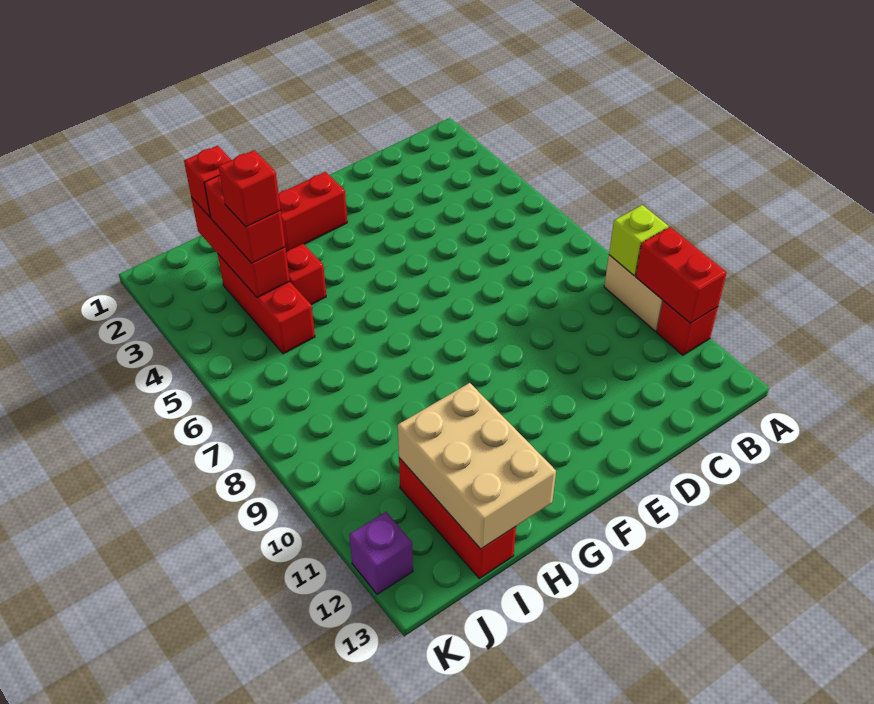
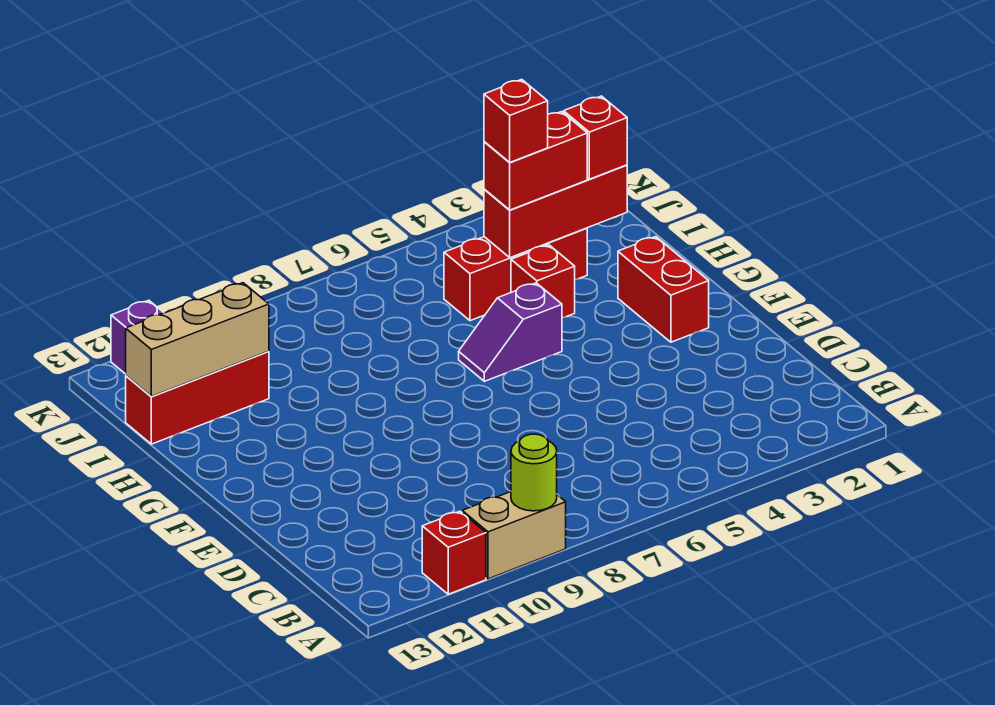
lime 1x1 brick [609,205,668,276] -> lime 1x1 round brick [511,434,557,511]
red 1x2 brick [636,227,727,323] -> none
none -> purple 1x2 slope [459,283,562,381]
tan 2x3 brick [398,383,556,549] -> tan 1x3 brick [126,283,269,397]

